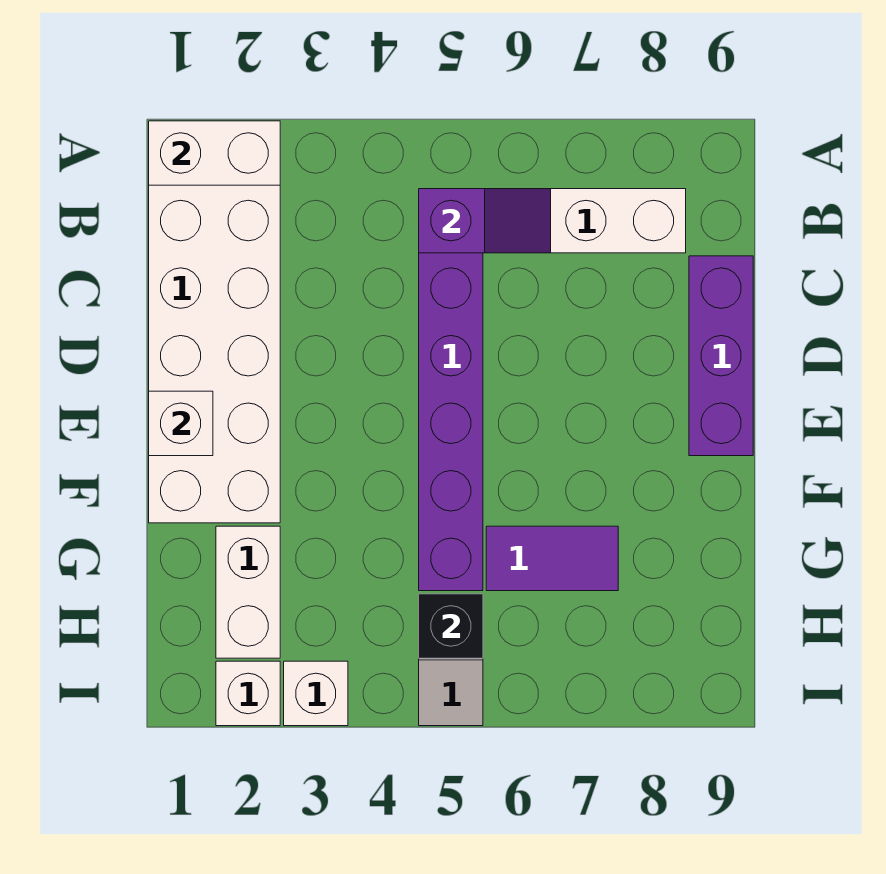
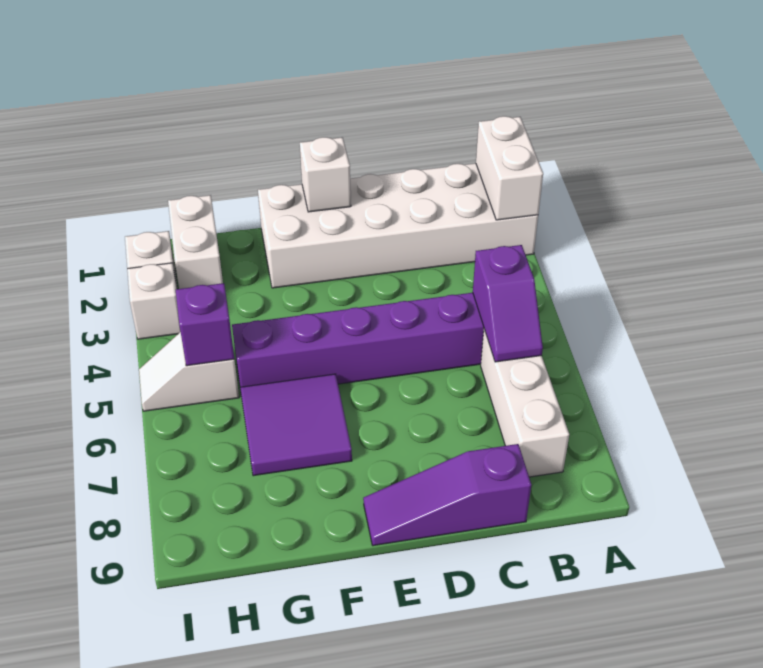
purple 1x3 brick [689,256,753,456] -> purple 1x3 slope [363,444,531,546]
white 1x2 brick [216,526,280,658] -> white 1x2 brick turned to [168,195,223,289]
purple 1x2 tile [486,526,618,591] -> purple 2x2 tile [240,374,352,476]
black 1x1 brick [419,594,483,658] -> purple 1x1 brick [176,283,234,366]

